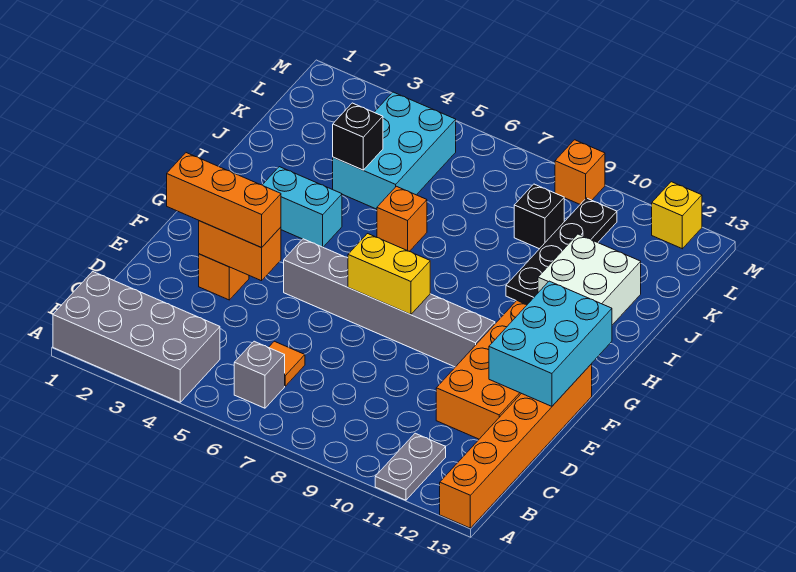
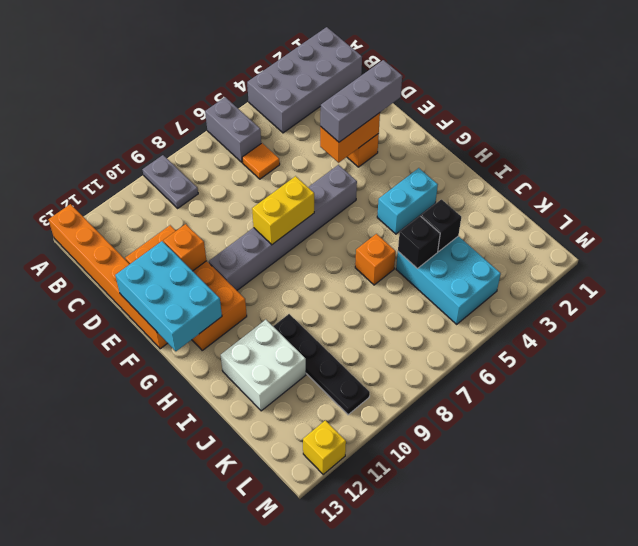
grey 1x2 plate [375,433,446,500] -> grey 1x2 plate moved to [142,155,198,208]
grey 1x1 brick [234,341,285,408] -> grey 1x2 brick [205,97,261,162]
orange 1x3 brick [167,153,281,248] -> grey 1x3 brick [320,60,402,142]
black 1x1 brick [514,184,564,249] -> black 1x1 brick moved to [398,216,440,268]
orange 1x1 brick [555,140,605,204] -> orange 1x1 brick moved to [163,224,207,271]

